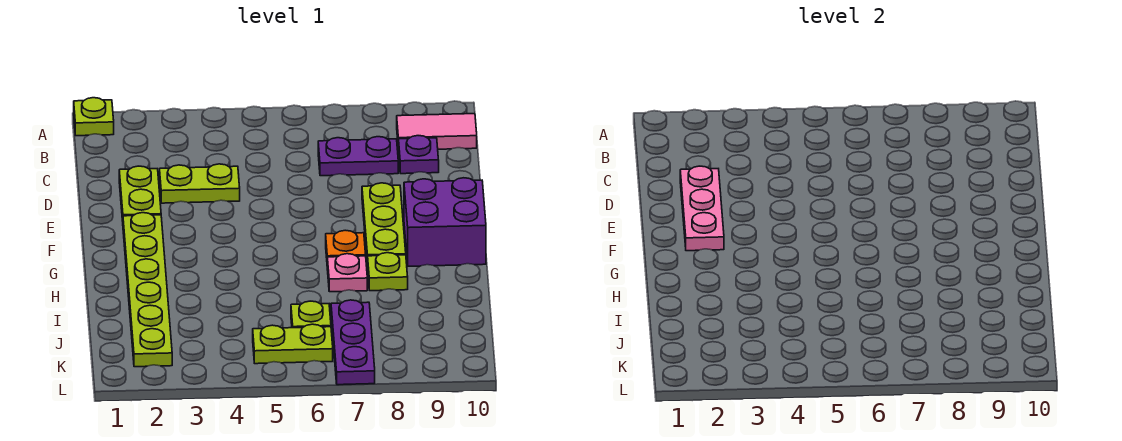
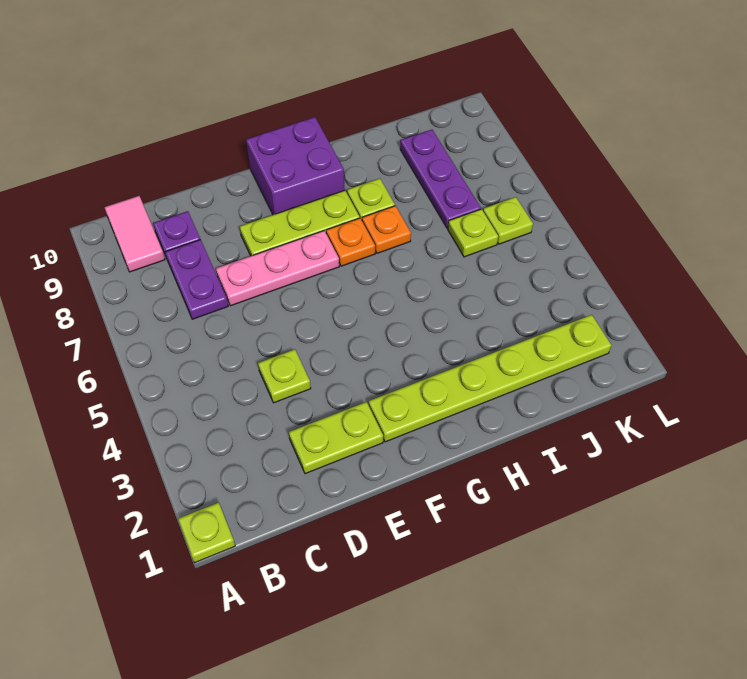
pink 1x3 plate [680,166,724,251] -> pink 1x3 plate moved to [216,231,339,306]
lime 1x2 plate [160,164,240,203] -> lime 1x1 plate [258,349,311,403]
pink 1x1 plate [327,254,367,292] -> orange 1x1 plate [362,206,411,253]
purple 1x3 plate [331,300,375,385] -> purple 1x3 plate turned to [400,130,481,228]
lime 1x2 plate [253,324,333,364] -> lime 1x1 plate [483,197,533,244]

